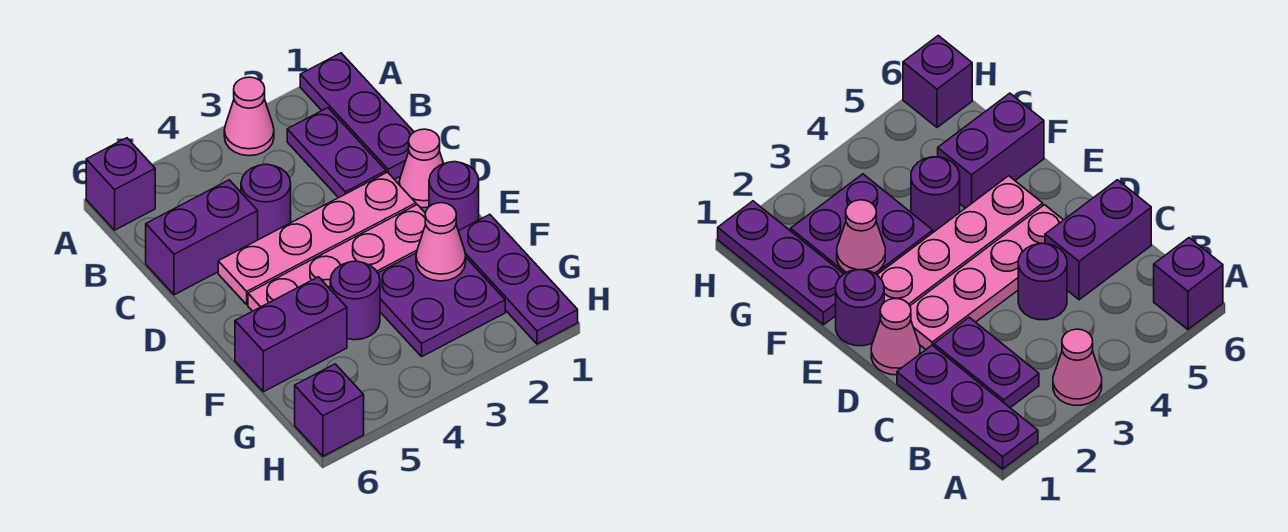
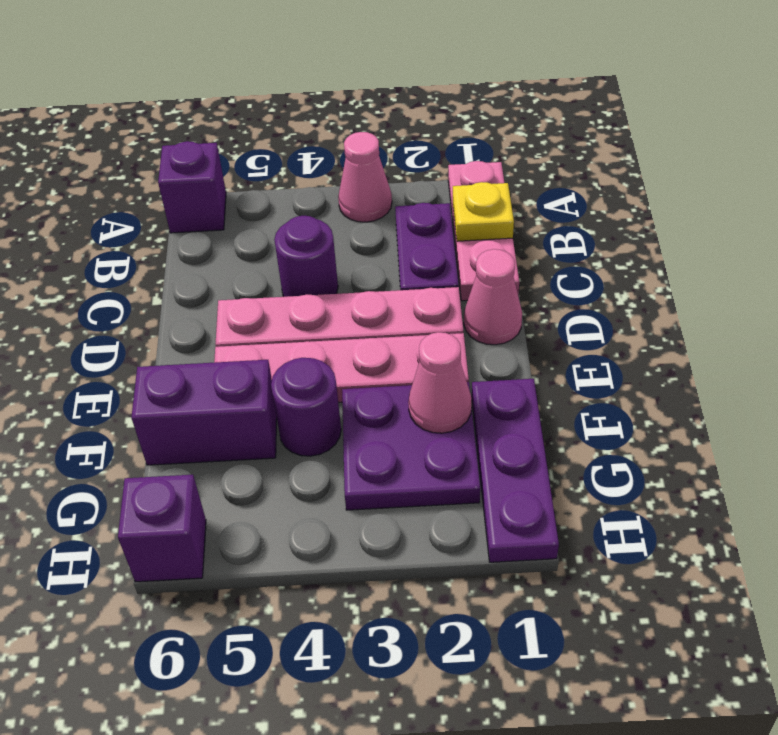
purple 1x3 plate [300,53,414,179] -> pink 1x3 plate [448,161,519,301]
none -> yellow 1x1 plate [453,182,514,241]
purple 1x2 brick [146,180,258,295] -> none
purple 1x1 round brick [429,162,479,231] -> none

